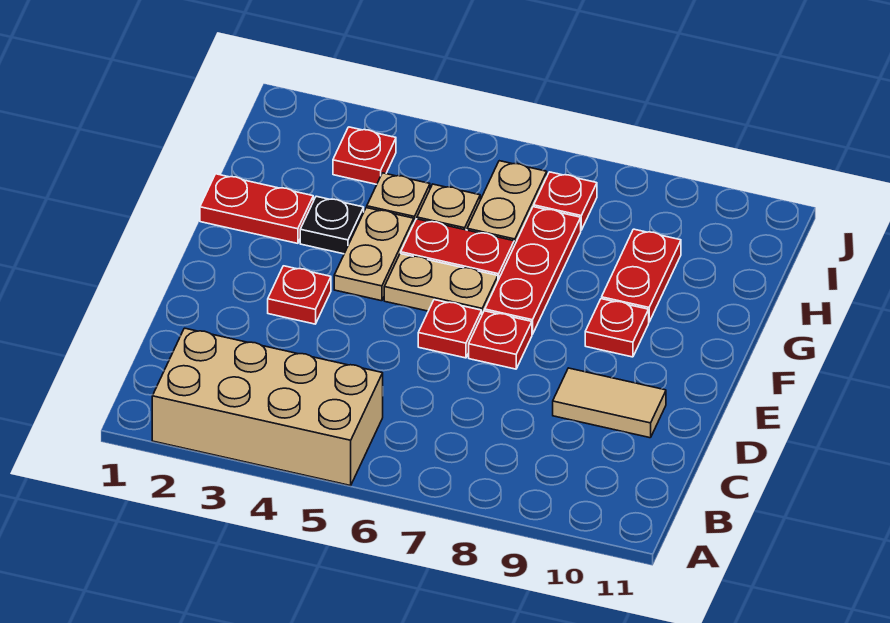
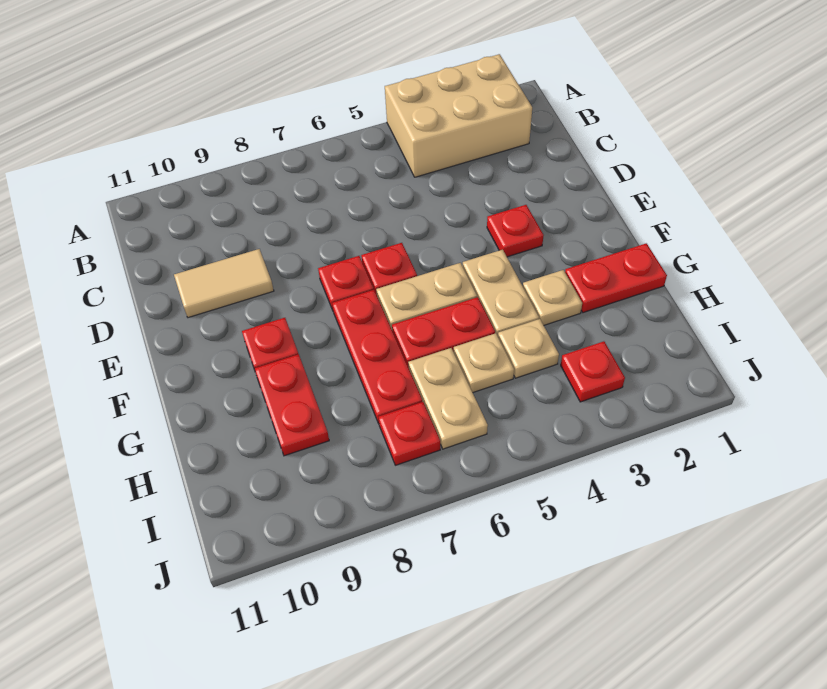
tan 2x4 brick [152,328,383,486] -> tan 2x3 brick [385,54,532,177]
black 1x1 plate [300,196,364,254] -> tan 1x1 plate [523,270,582,325]

